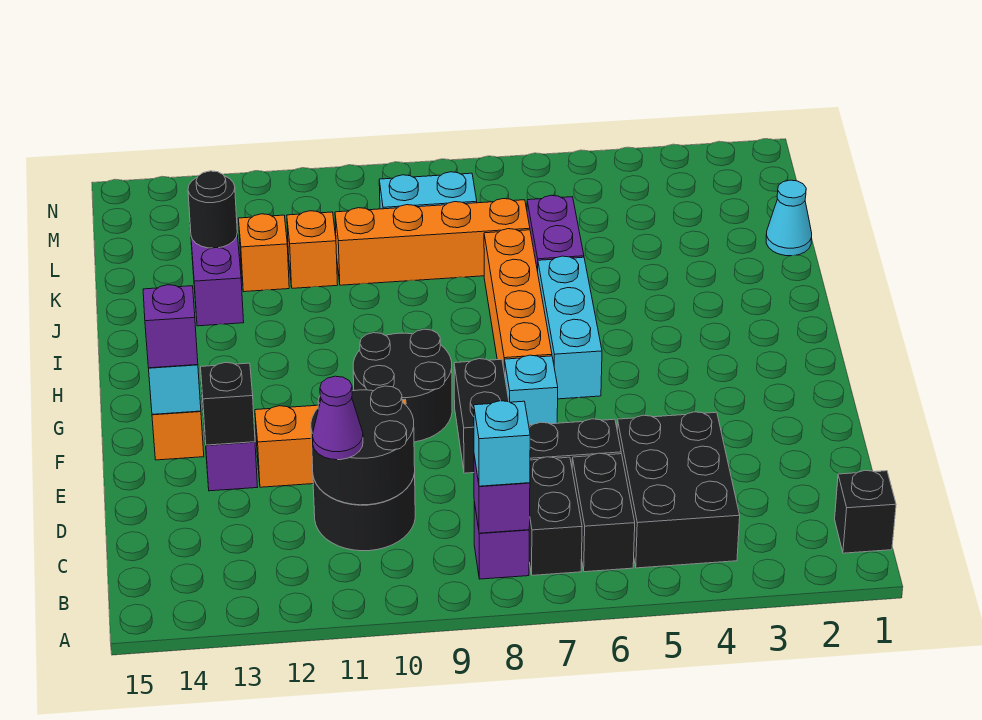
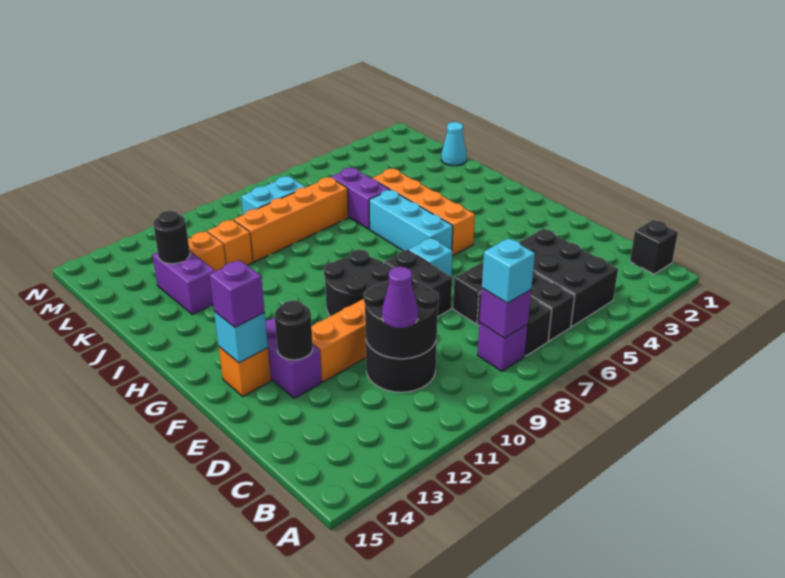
black 1x1 brick [201,363,255,445] -> black 1x1 round brick [275,301,313,360]
orange 1x4 brick [484,229,552,368] -> orange 1x4 brick moved to [372,169,475,255]

